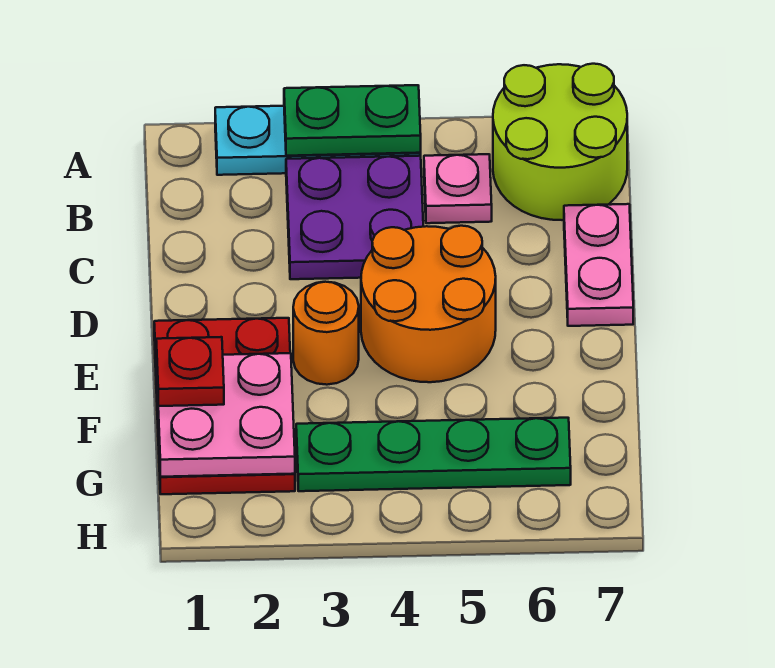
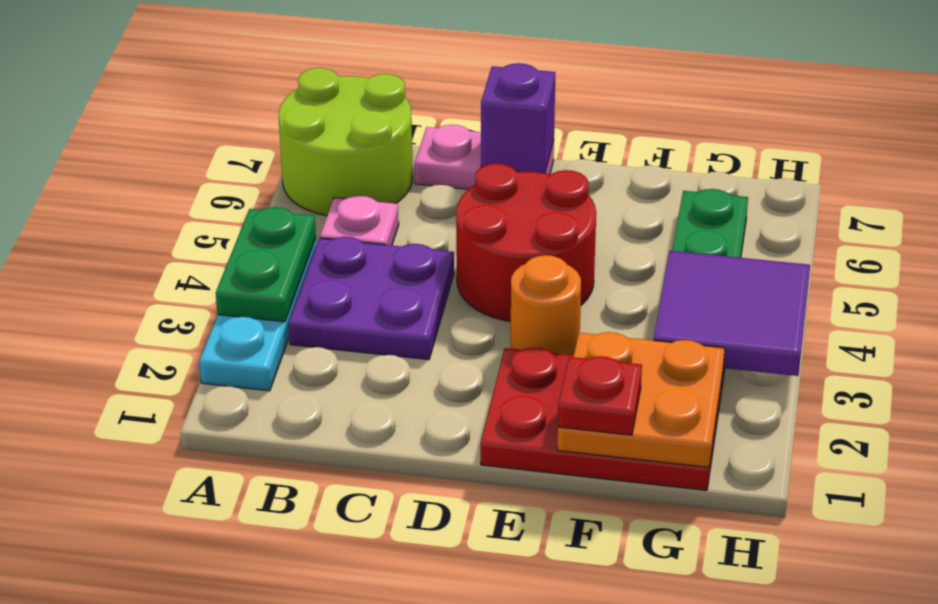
orange 2x2 round brick [361,226,496,382] -> red 2x2 round brick [456,164,596,321]
none -> purple 1x1 brick [481,63,555,173]
pink 2x2 plate [156,353,295,477] -> orange 2x2 plate [557,332,725,467]
none -> purple 2x2 tile [654,251,810,376]

